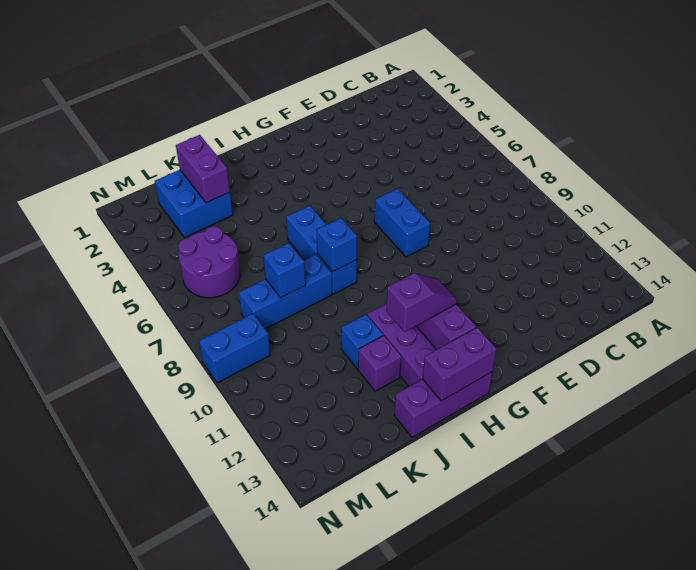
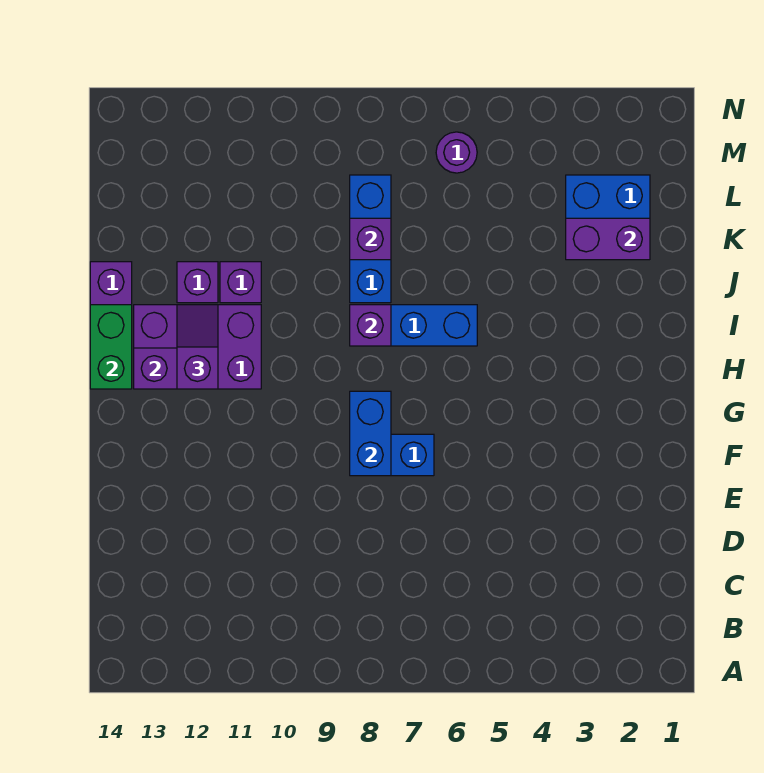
purple 1x2 slope [386,273,457,332] -> purple 1x2 slope turned to [177,305,218,389]
purple 1x2 brick [423,328,497,401] -> green 1x2 brick [90,305,132,389]
blue 1x1 brick [316,218,357,271] -> purple 1x1 brick [350,305,391,346]
blue 1x1 brick [341,315,383,369] -> purple 1x1 brick [220,262,261,303]
blue 1x1 brick [263,243,306,298] -> purple 1x1 brick [350,218,391,260]
purple 2x2 round brick [178,226,240,298] -> purple 1x1 round brick [436,132,477,173]
blue 1x2 brick [199,314,270,383] -> blue 1x2 brick moved to [350,391,391,476]

